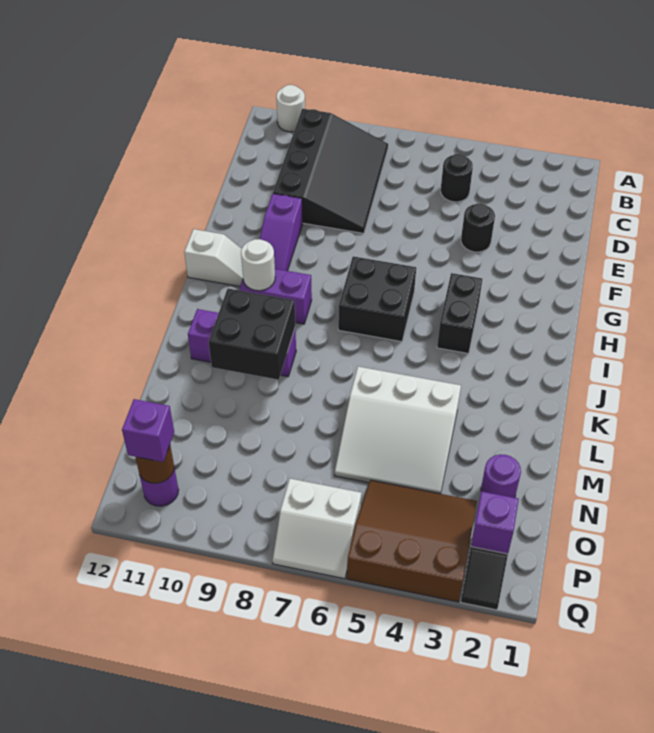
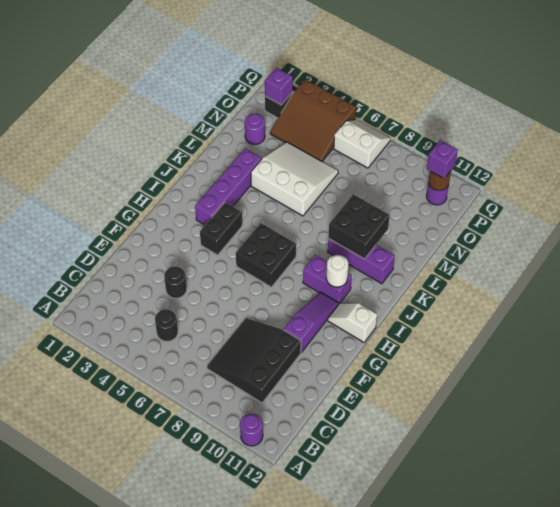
white 1x1 round brick [276,85,305,132] -> purple 1x1 round brick [240,413,263,446]
black 3x4 slope [273,109,388,233] -> black 3x3 slope [207,318,301,403]
none -> purple 1x4 brick [195,148,262,225]

